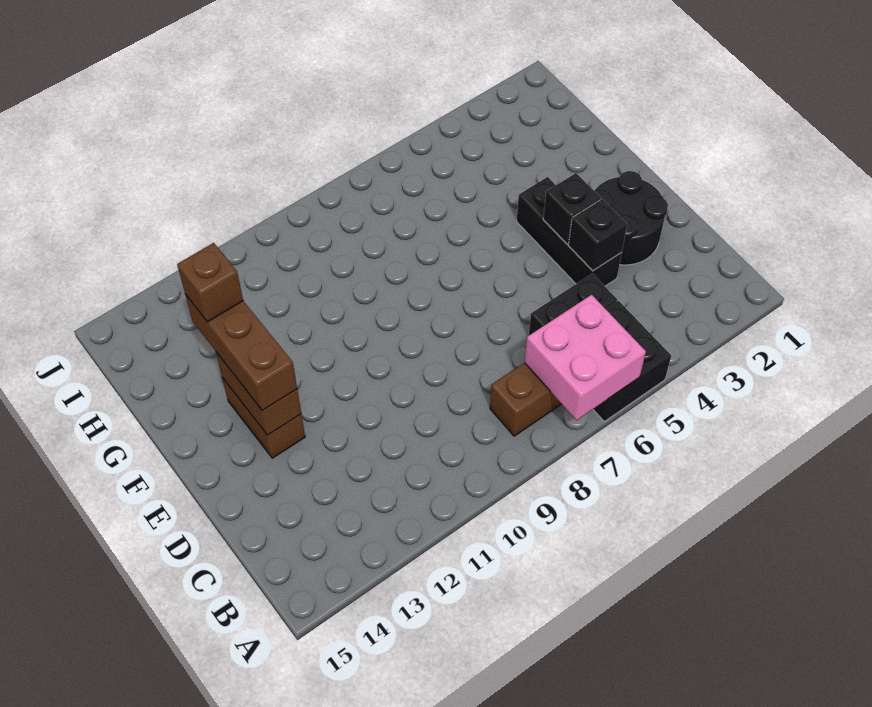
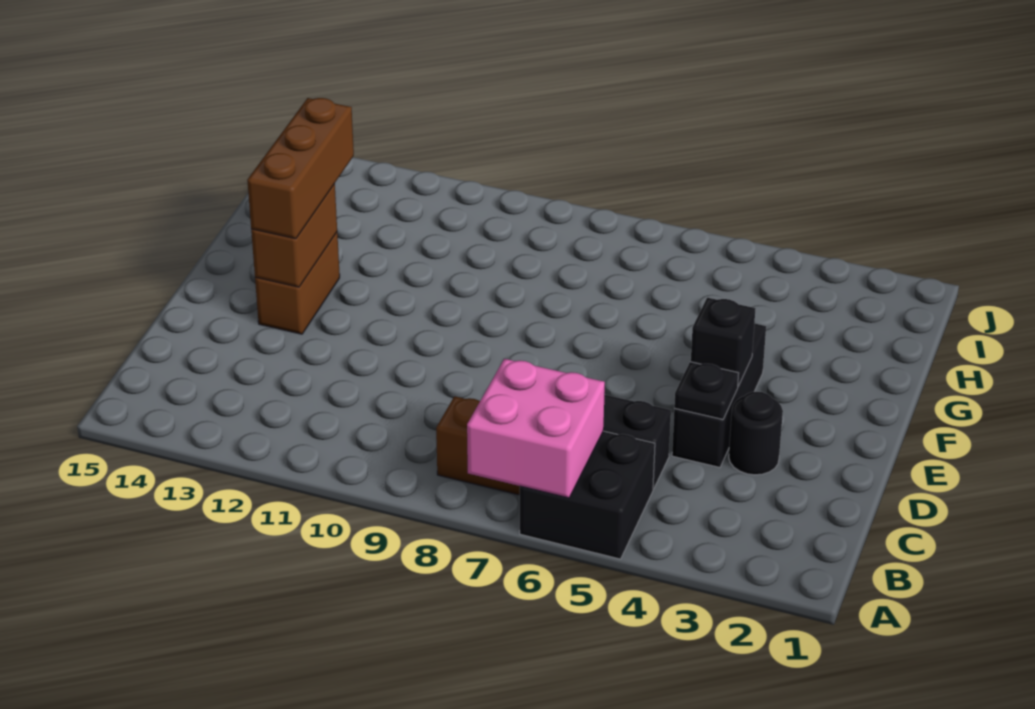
black 2x2 round brick [594,171,668,265] -> black 1x1 round brick [729,392,783,475]
black 1x1 brick [568,199,627,271] -> black 1x1 plate [674,362,739,419]
brown 1x1 brick [177,243,243,322] -> none

